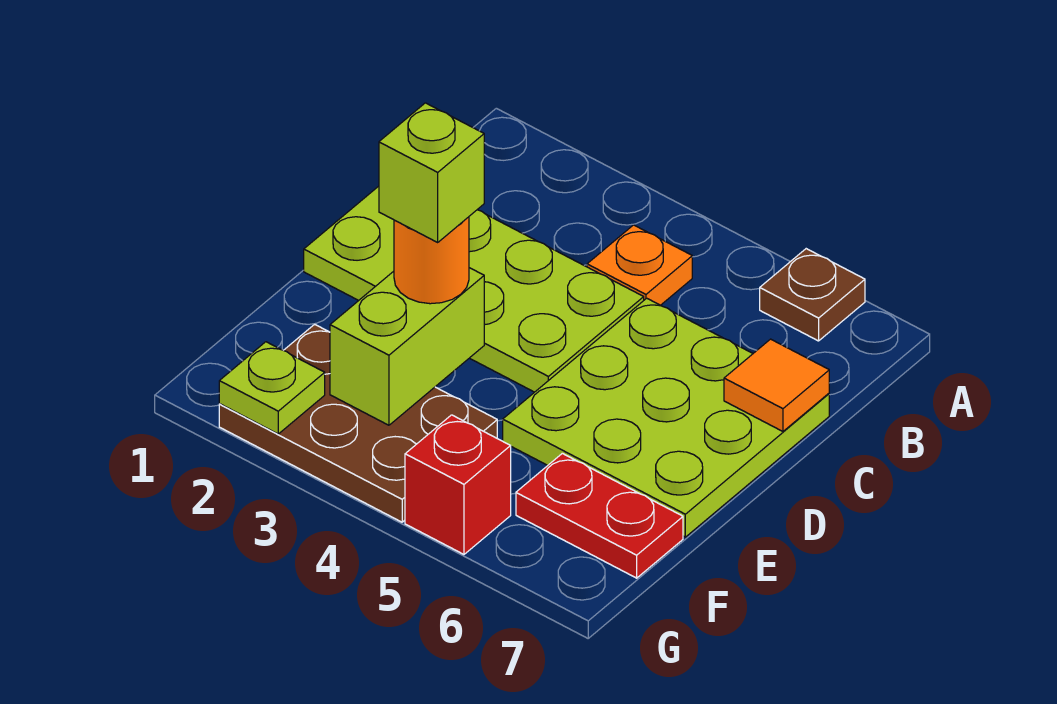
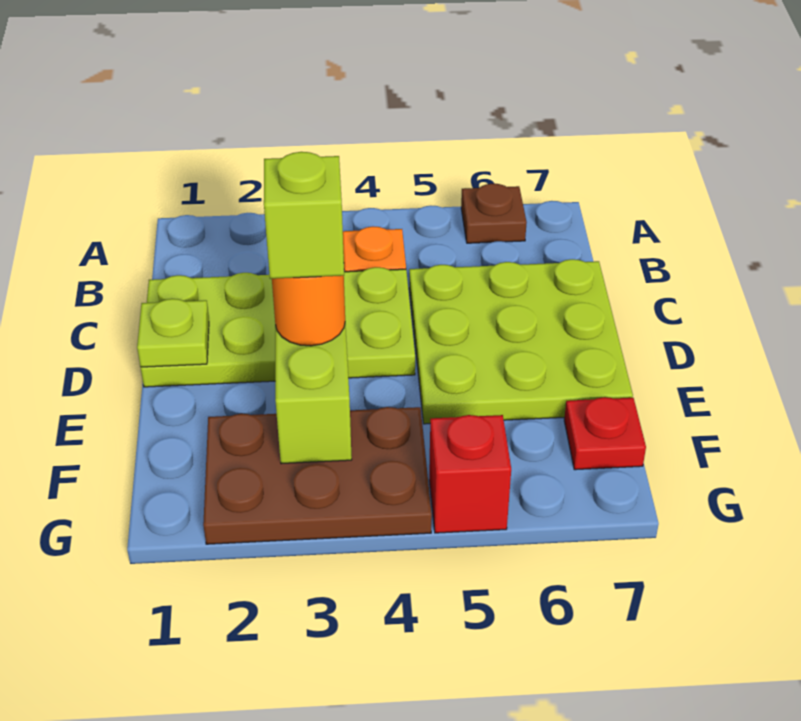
orange 1x1 tile [724,339,829,431] -> none
red 1x2 plate [516,453,683,578] -> red 1x1 plate [564,397,646,470]
lime 1x1 plate [219,342,325,434] -> lime 1x1 plate moved to [137,299,209,367]

